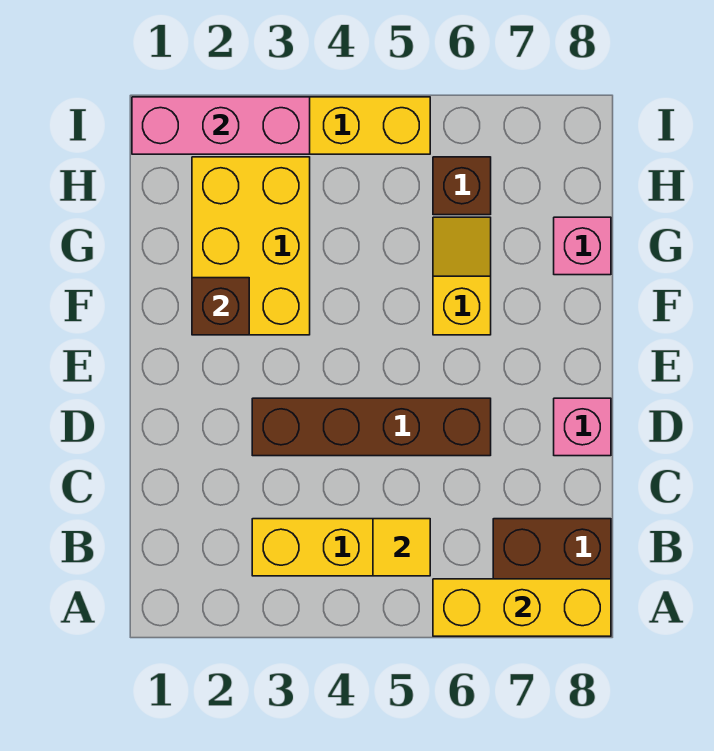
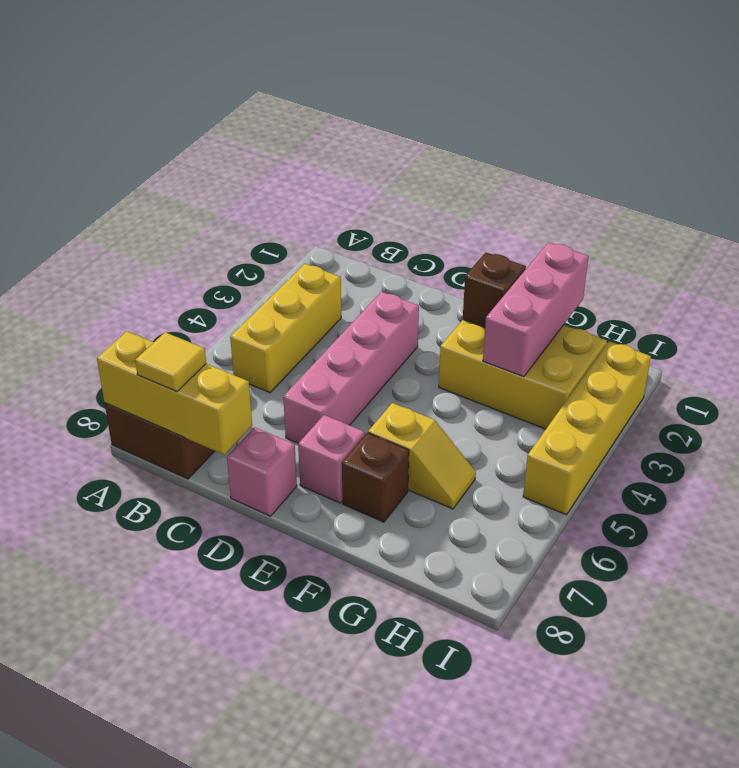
yellow 1x3 brick [433,579,611,636] -> yellow 1x3 brick turned to [97,331,252,455]
yellow 1x1 tile [373,519,430,576] -> yellow 1x1 tile moved to [135,332,206,391]
brown 1x4 brick [252,398,491,456] -> pink 1x4 brick [283,292,419,443]
pink 1x1 brick [554,217,611,275] -> pink 1x1 brick moved to [298,415,365,503]
brown 1x1 brick [433,157,491,215] -> brown 1x1 brick moved to [342,433,409,522]
pink 1x3 brick [132,97,310,154] -> pink 1x3 brick moved to [483,242,589,377]

